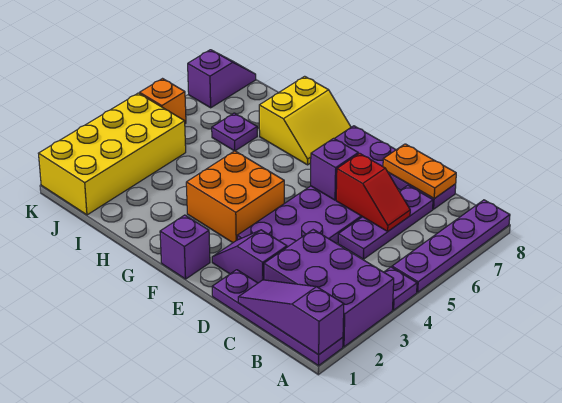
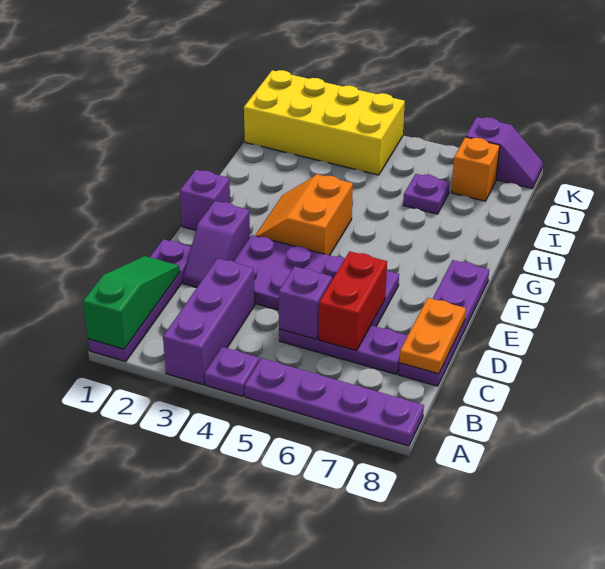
purple 1x3 slope [238,280,344,355] -> green 1x3 slope [83,256,180,349]
purple 2x3 brick [264,230,394,347] -> purple 1x3 brick [163,258,255,385]
red 1x2 slope [336,153,410,231] -> red 1x2 brick [319,251,387,351]
purple 1x2 slope [212,230,287,283] -> purple 1x2 slope turned to [183,201,250,287]
purple 1x1 brick [311,138,358,200] -> purple 1x1 brick moved to [279,266,332,339]
orange 2x2 brick [186,151,284,243] -> orange 2x2 slope [255,174,353,255]
yellow 2x2 slope [259,76,351,165] -> none
orange 1x1 brick [140,79,186,124] -> orange 1x1 brick moved to [451,137,500,201]

